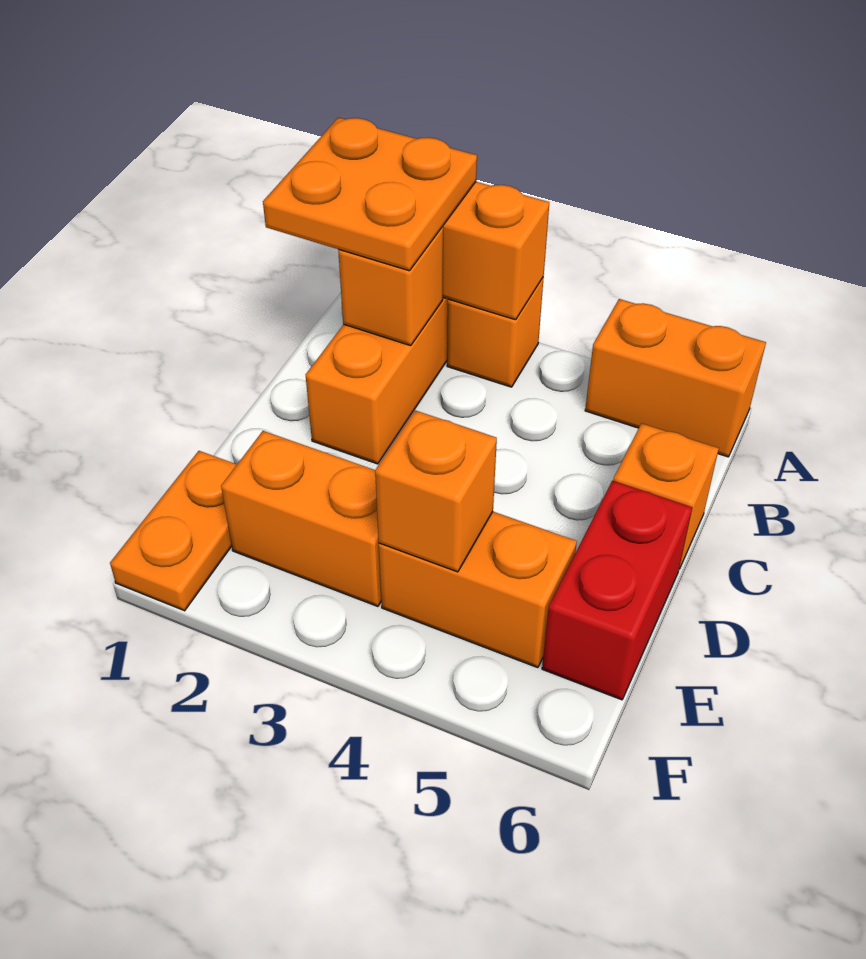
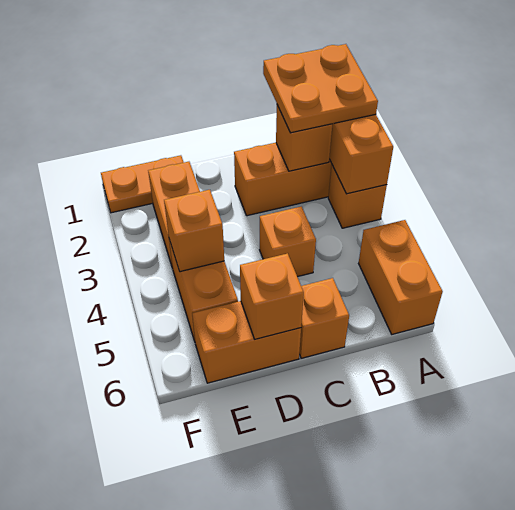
none -> orange 1x1 brick [260,206,316,277]
red 1x2 brick [542,481,692,700] -> orange 1x2 brick [192,301,301,383]
none -> orange 1x1 brick [240,253,304,339]

